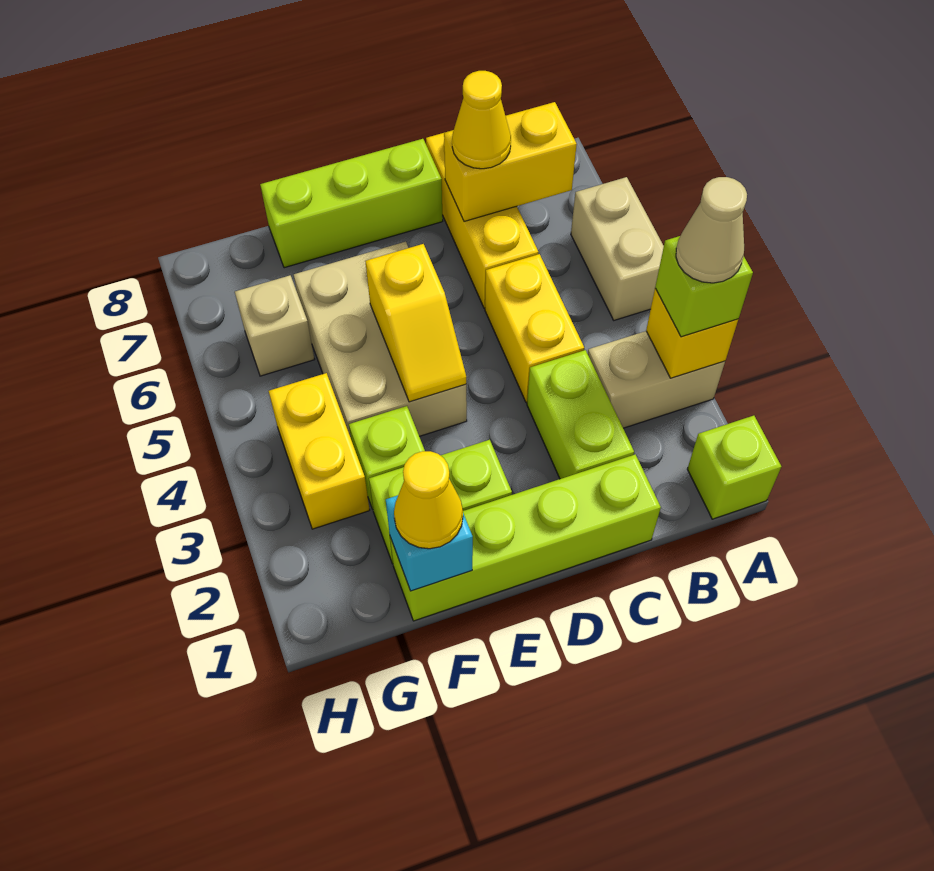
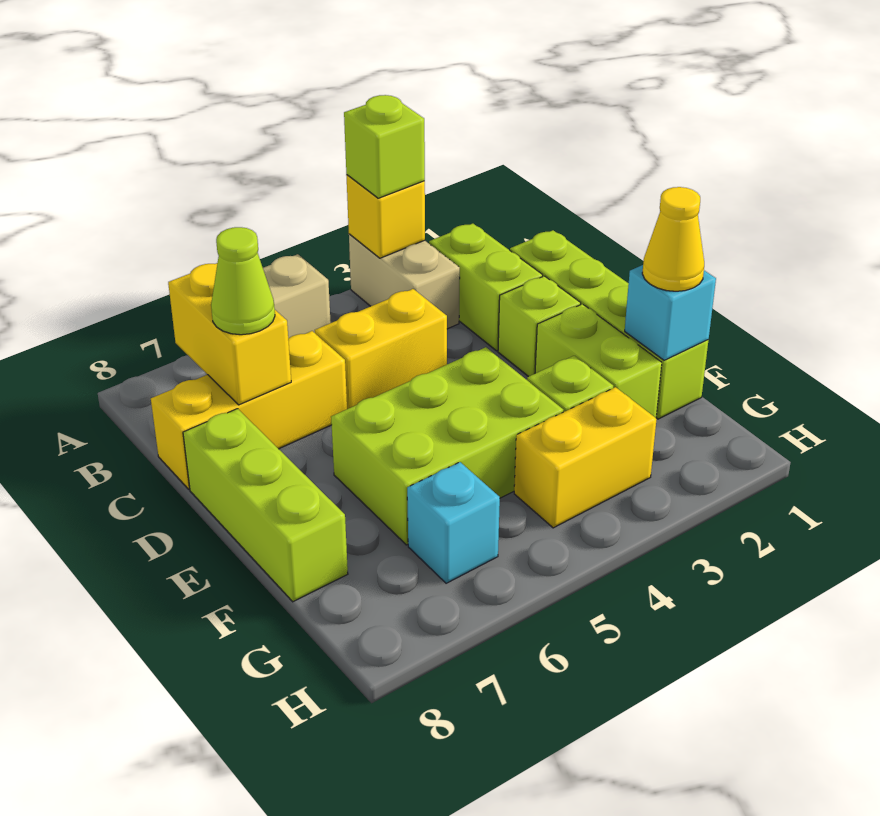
lime 1x1 brick [687,416,781,519] -> lime 1x1 brick moved to [498,276,581,377]
tan 1x1 cone [676,177,747,283] -> none
lime 1x2 brick [527,350,634,479] -> lime 1x2 brick turned to [429,224,543,351]
yellow 1x1 cone [452,71,511,169] -> lime 1x1 cone [211,227,275,335]
tan 2x3 brick [294,242,467,438] -> lime 2x3 brick [331,347,563,545]
yellow 1x2 slope [366,244,466,402] -> none
tan 1x1 brick [235,275,315,376] -> cyan 1x1 brick [407,462,500,583]

